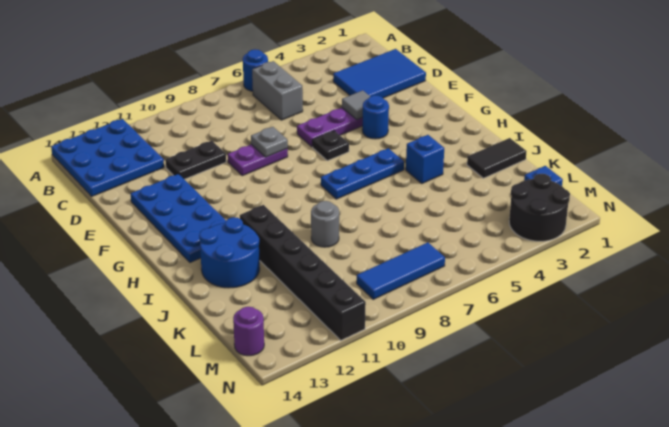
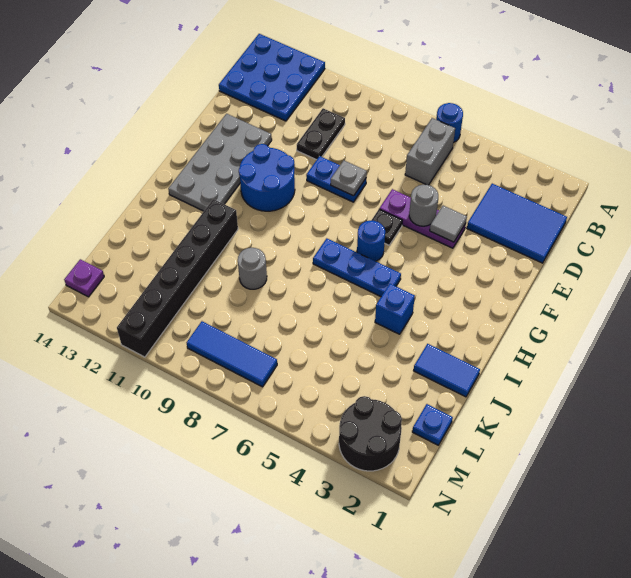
black 1x2 plate [165,141,226,179] -> black 1x2 plate turned to [297,108,345,160]
none -> grey 1x1 round brick [409,185,438,226]
purple 1x2 plate [228,144,288,176] -> blue 1x2 plate [306,156,366,202]
blue 2x4 plate [131,174,226,263] -> grey 2x4 plate [168,114,272,211]
blue 1x1 round brick [362,95,389,139] -> blue 1x1 round brick moved to [357,221,385,261]
blue 2x2 round brick [199,217,260,288] -> blue 2x2 round brick moved to [239,144,295,211]
black 1x2 tile [467,138,527,178] -> blue 1x2 tile [414,344,480,397]
purple 1x1 round brick [233,307,264,356] -> purple 1x1 plate [64,259,104,297]

